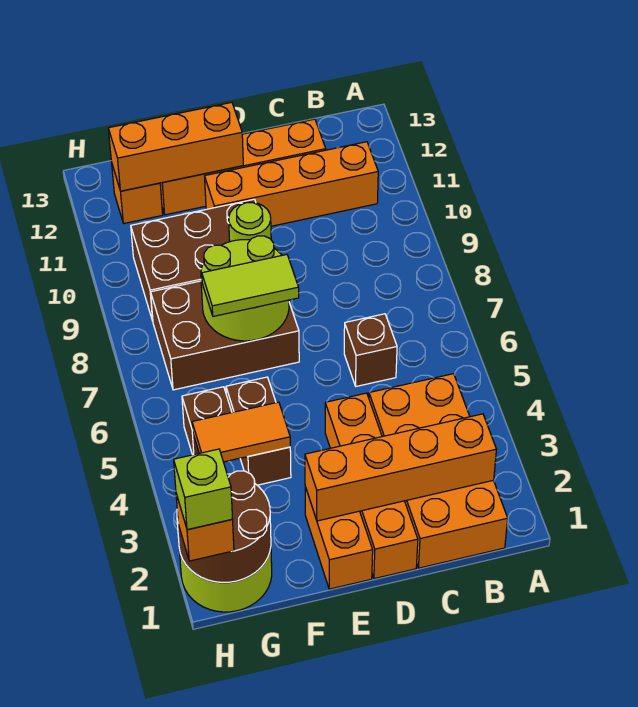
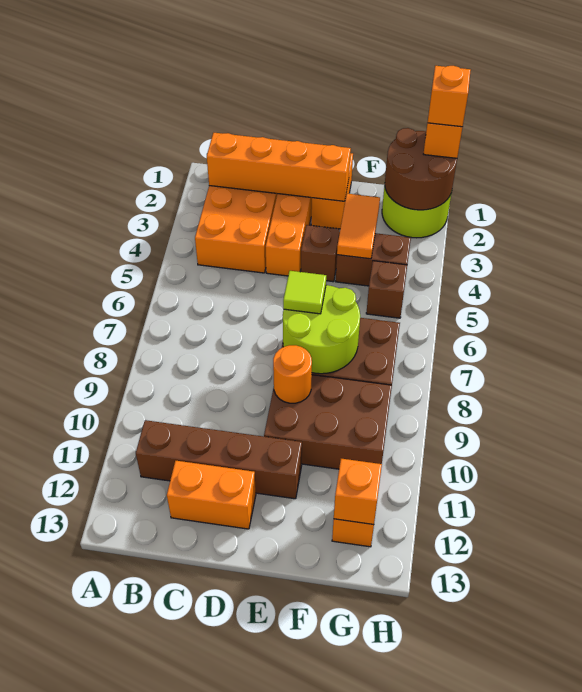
orange 1x4 brick [205,142,378,226] -> brown 1x4 brick [136,420,302,499]
brown 1x1 brick [344,314,397,386] -> brown 1x1 brick moved to [301,225,340,282]
orange 1x4 brick [160,119,326,215] -> orange 1x2 brick [167,461,256,529]
lime 1x2 tile [202,255,299,316] -> lime 1x1 tile [283,271,326,314]
lime 1x1 round brick [229,202,271,242] -> orange 1x1 round brick [273,345,312,403]
orange 1x3 brick [108,102,243,191] -> orange 1x1 brick [334,459,382,525]
brown 1x2 brick [226,377,291,485] -> brown 1x2 brick turned to [336,233,411,286]
orange 1x2 tile [192,402,290,462] -> orange 1x2 tile turned to [337,194,380,259]
lime 1x1 brick [174,449,233,530] -> orange 1x1 brick [428,66,471,127]

